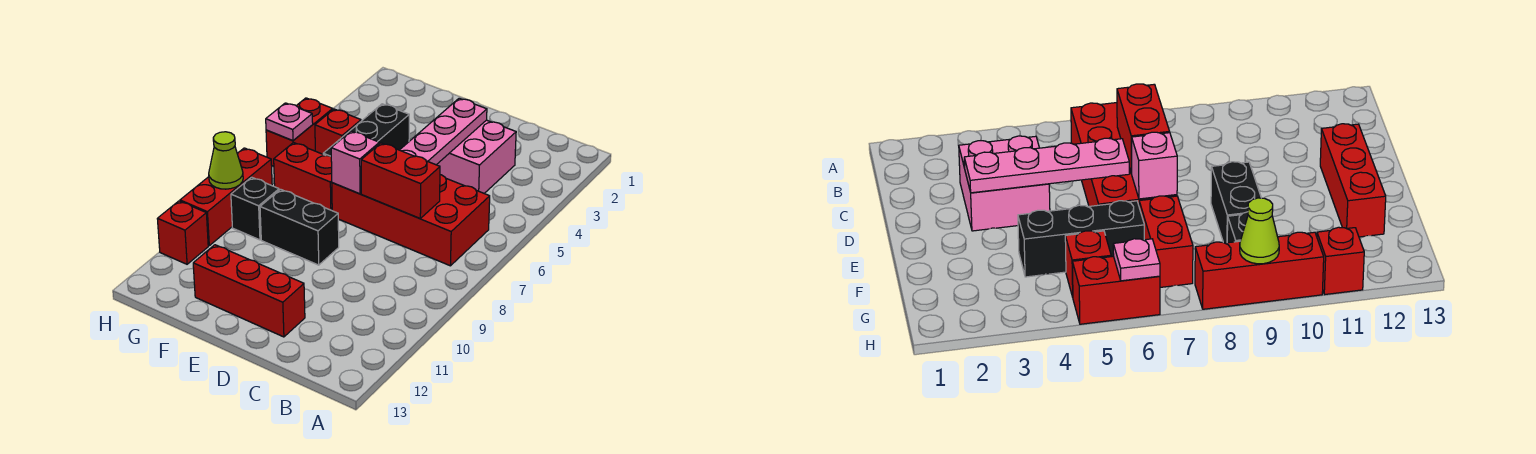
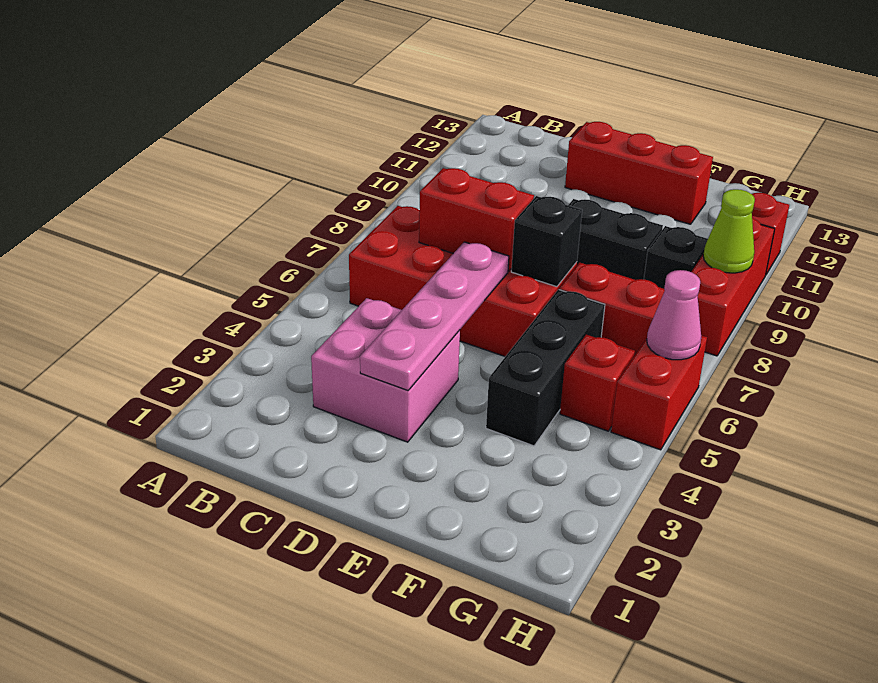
pink 1x1 brick [331,131,379,194] -> black 1x1 brick [511,196,582,287]
pink 1x1 plate [266,103,313,141] -> pink 1x1 cone [647,270,701,360]

